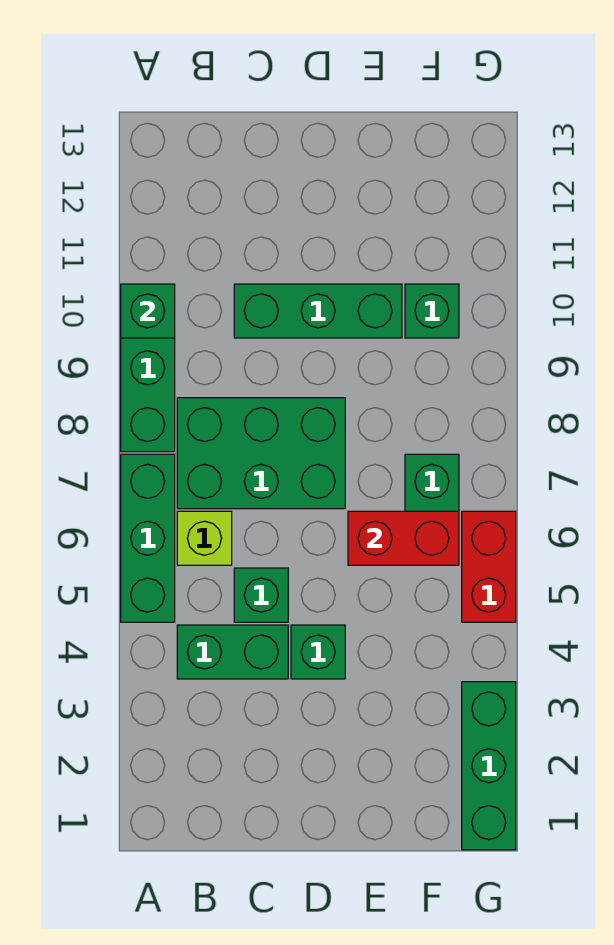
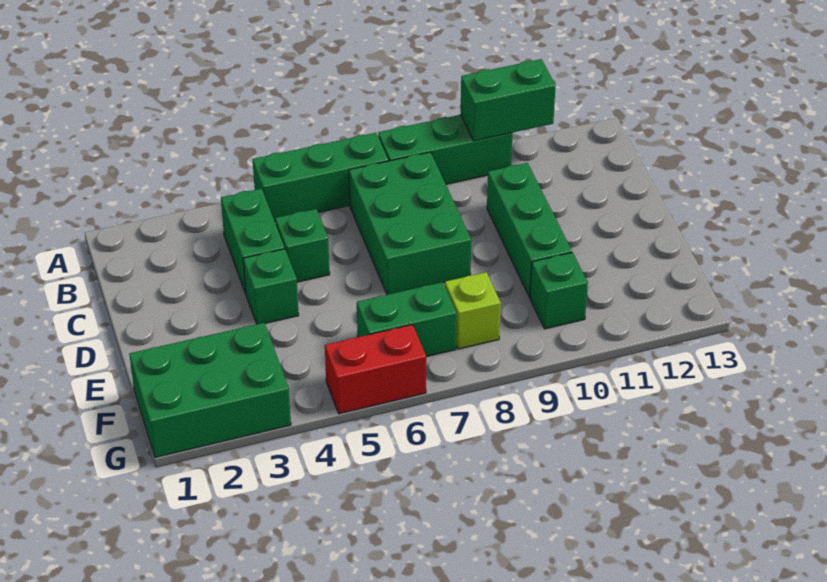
green 1x1 brick [121,284,175,338] -> green 1x2 brick [461,59,556,141]
lime 1x1 brick [177,511,232,565] -> lime 1x1 brick moved to [445,272,501,349]
red 1x2 brick [348,511,459,565] -> none
green 1x3 brick [462,682,516,850] -> green 2x3 brick [129,323,291,457]

